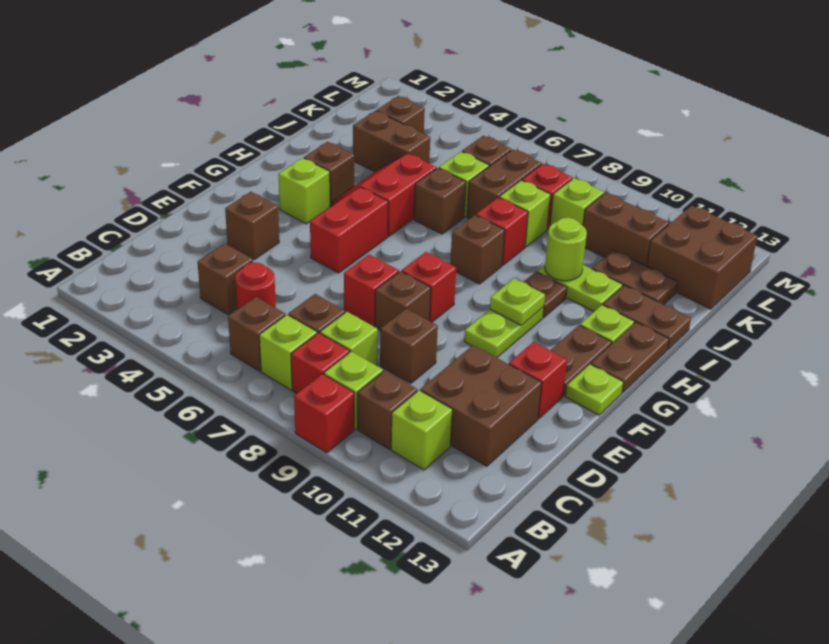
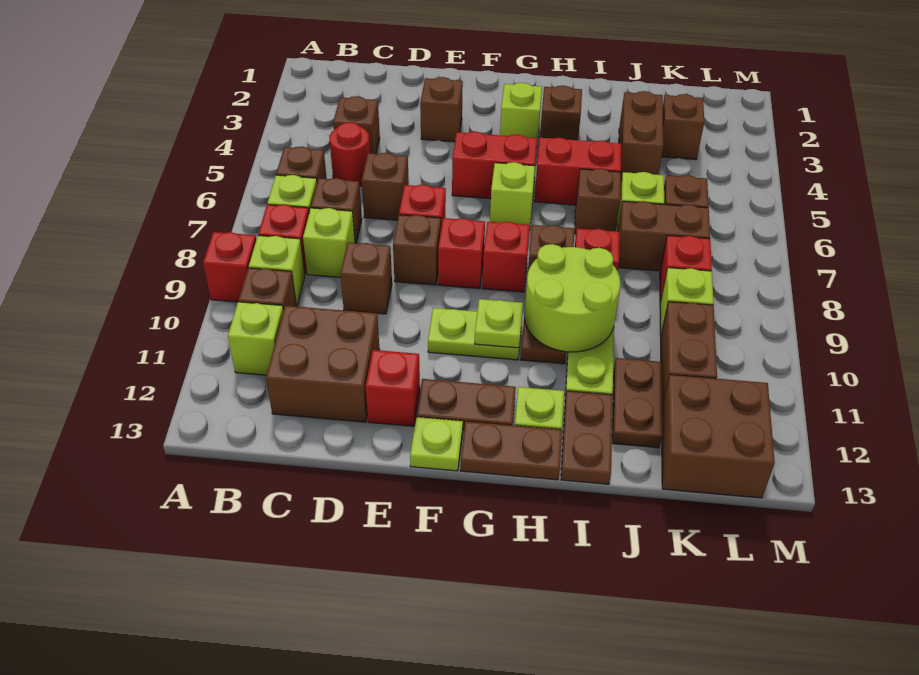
none -> brown 1x1 brick [362,153,409,220]
none -> red 1x1 brick [482,222,530,292]
lime 1x1 round brick [545,218,587,281] -> lime 2x2 round brick [524,244,620,352]
lime 1x1 brick [499,180,551,247] -> lime 1x1 brick moved to [490,162,535,230]

